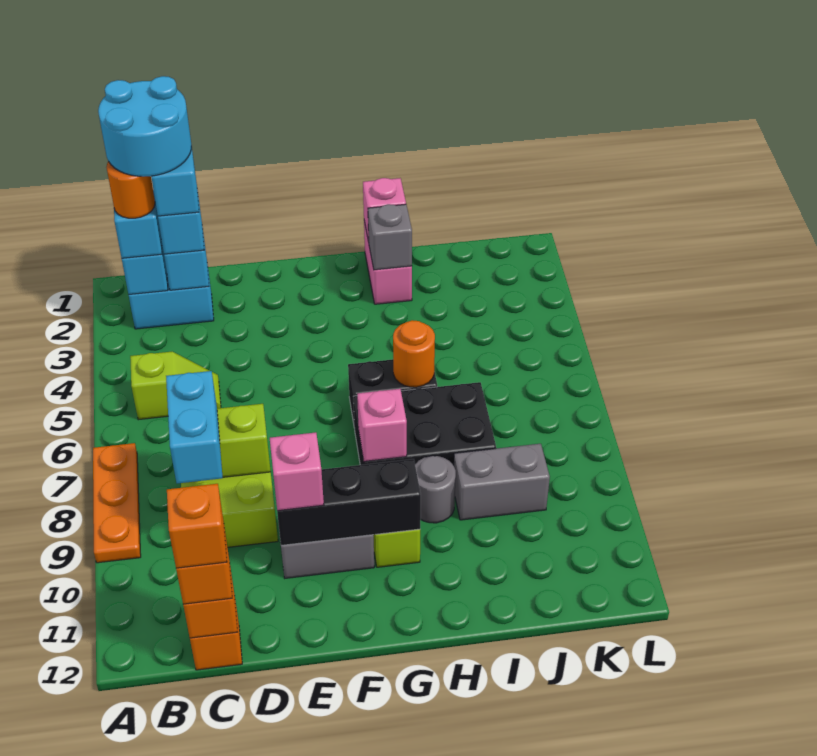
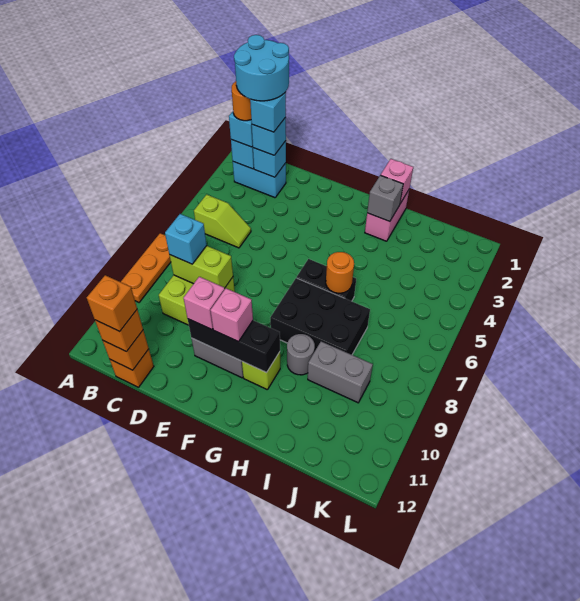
cyan 1x2 brick [166,371,223,483] -> cyan 1x1 brick [165,214,207,264]
pink 1x1 brick [357,389,407,461] -> pink 1x1 brick moved to [210,288,253,342]

